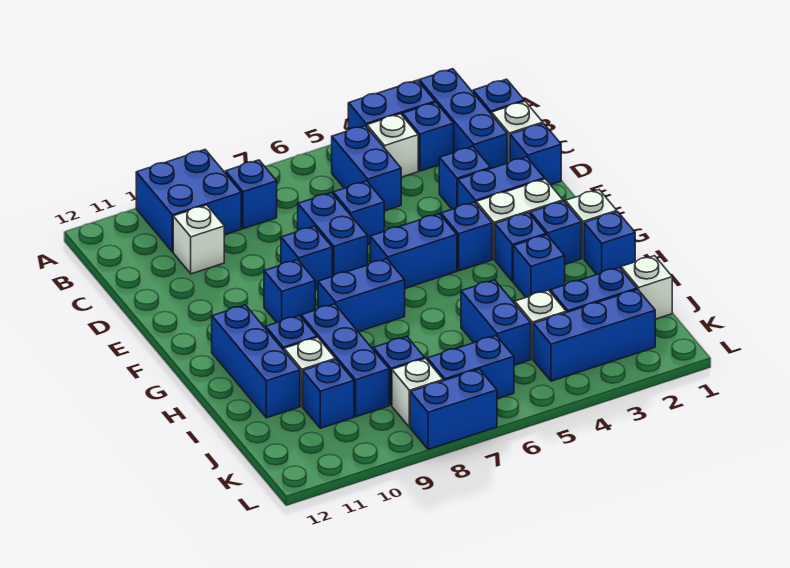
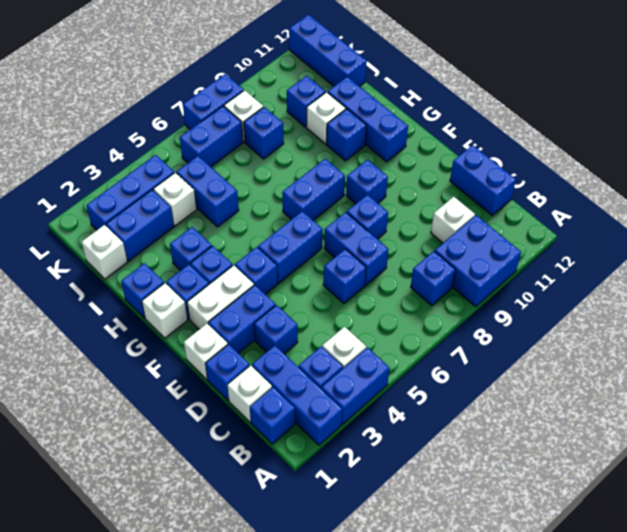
blue 1x2 brick [332,126,401,211] -> blue 1x2 brick moved to [450,145,516,215]
none -> white 1x1 brick [184,324,228,379]
blue 1x3 brick [301,304,389,417] -> blue 1x3 brick moved to [289,14,367,86]

